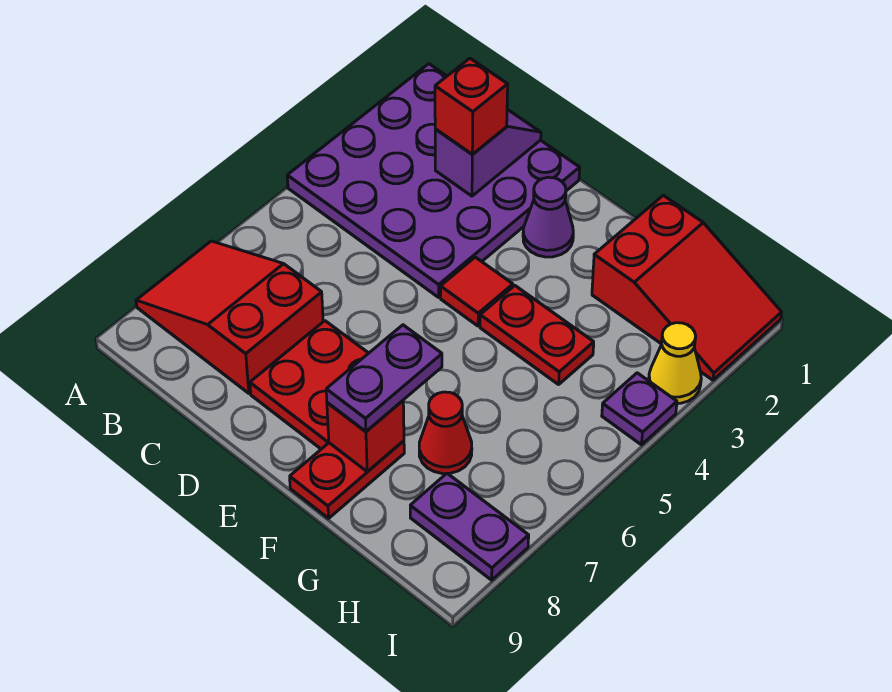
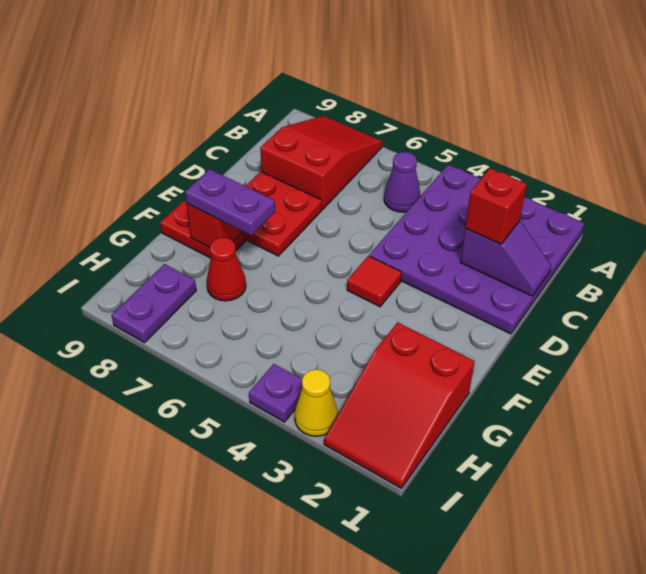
purple 1x1 cone [523,177,573,257] -> purple 1x1 cone moved to [384,152,420,212]
red 1x2 plate [480,286,594,384] -> none

